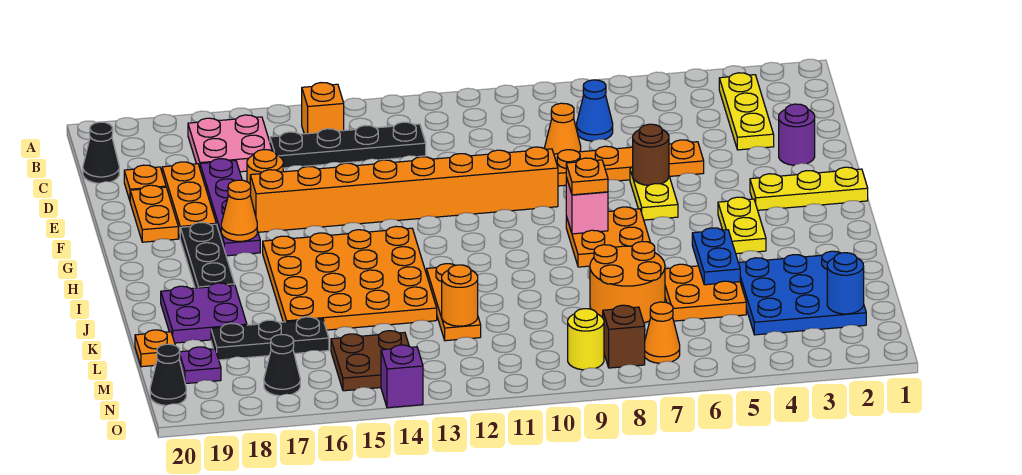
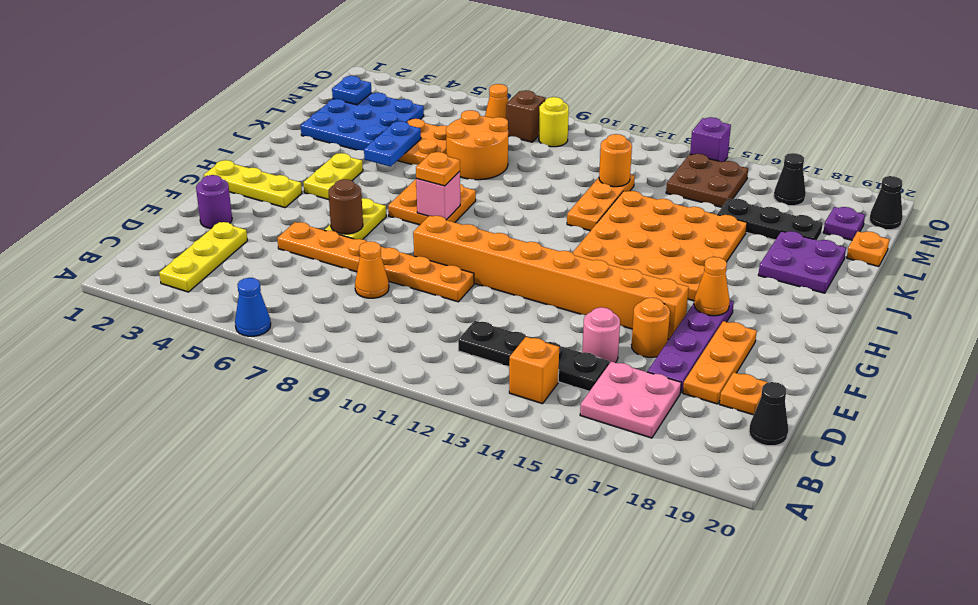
blue 1x1 cone [577,80,613,141] -> blue 1x1 cone moved to [235,278,271,336]
none -> pink 1x1 round brick [582,307,620,363]
orange 1x2 plate [130,185,178,242] -> none
black 1x3 plate [180,223,235,288] -> none
blue 1x1 round brick [827,253,864,314] -> blue 1x1 plate [332,76,372,105]

